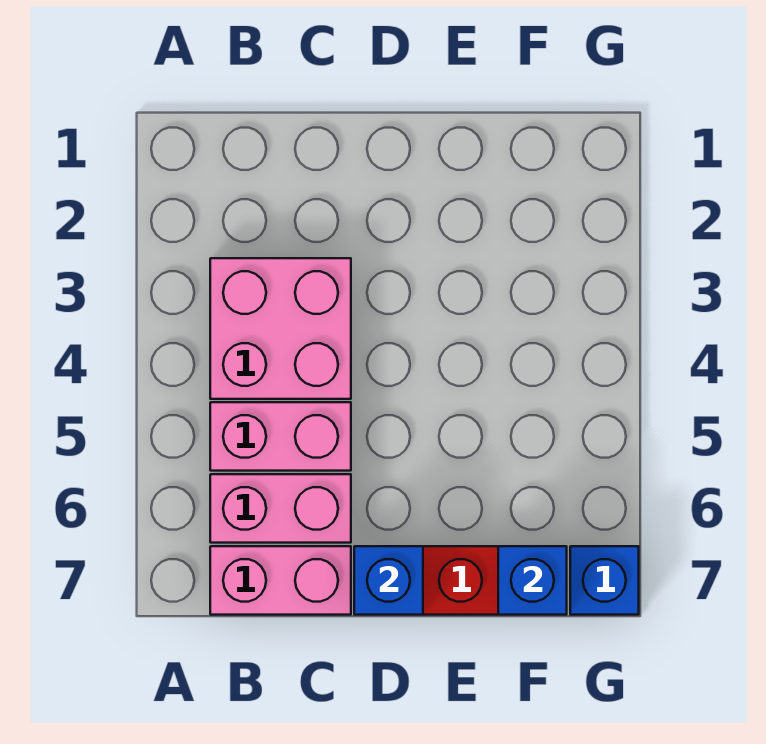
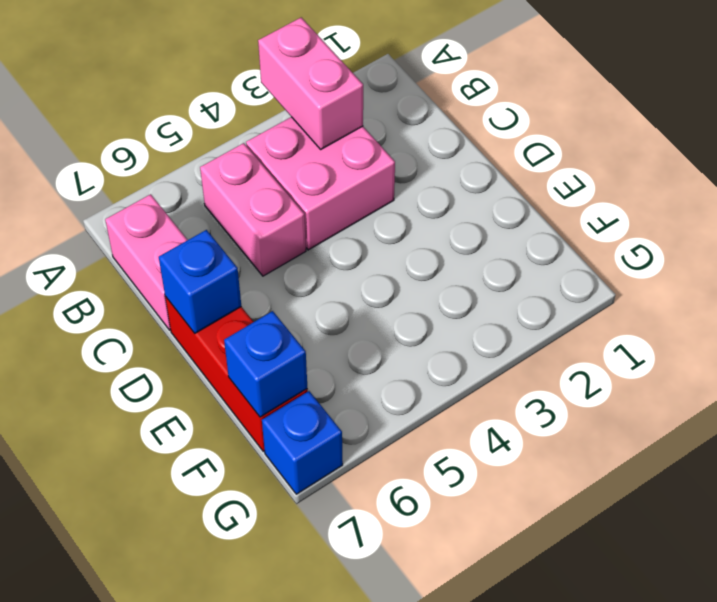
pink 1x2 brick [210,474,351,543] -> pink 1x2 brick moved to [258,17,363,149]

